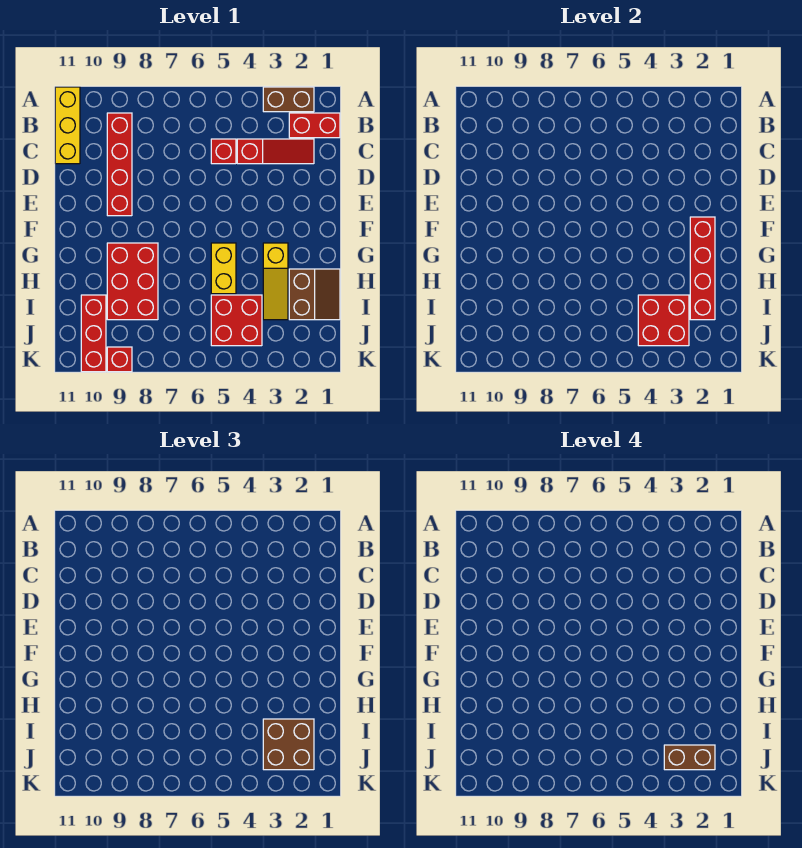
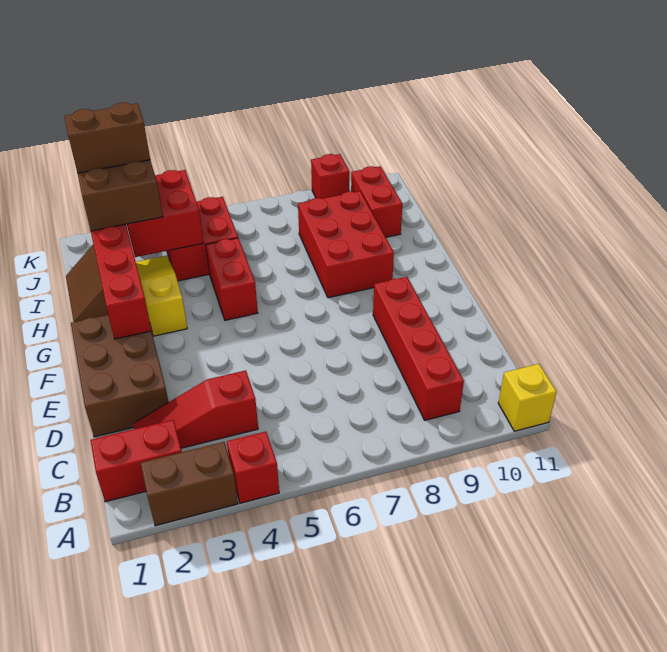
yellow 1x3 brick [55,87,80,164] -> yellow 1x1 brick [498,364,557,431]
red 1x1 brick [211,139,236,164] -> red 1x1 brick moved to [227,432,279,503]
none -> brown 2x3 brick [71,315,168,437]
yellow 1x2 brick [211,243,236,294] -> red 1x2 brick [206,238,258,320]
red 1x3 brick [81,295,106,372] -> red 1x2 brick [351,166,402,237]

